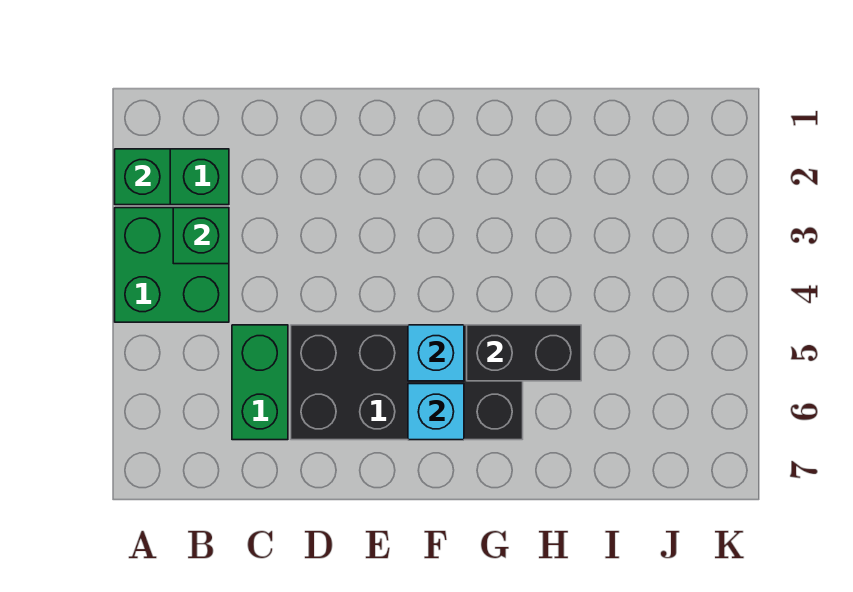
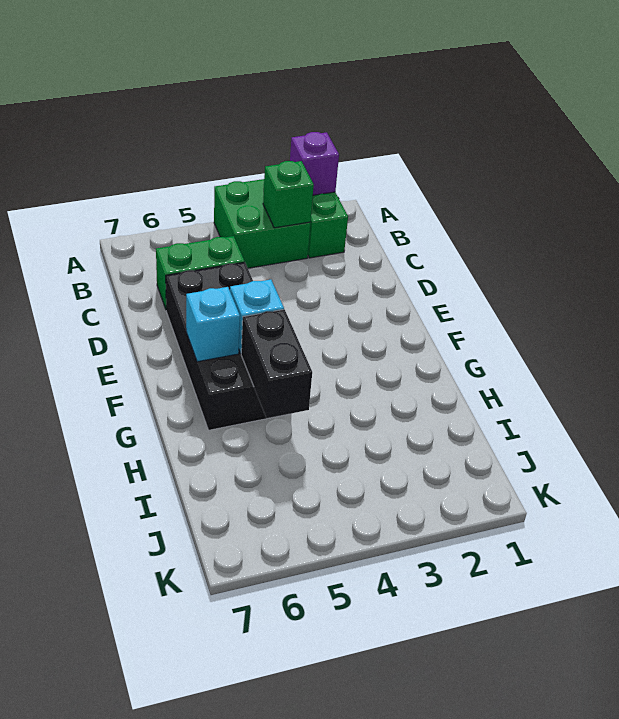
green 1x1 brick [115,149,170,205] -> purple 1x1 brick [290,132,339,195]

